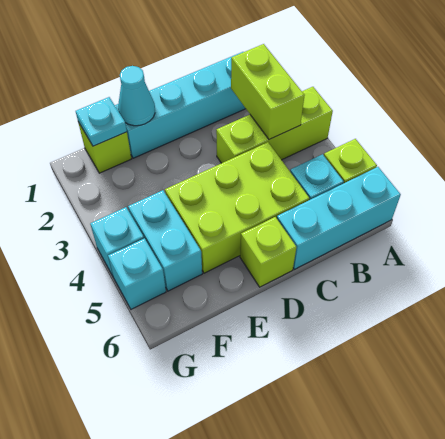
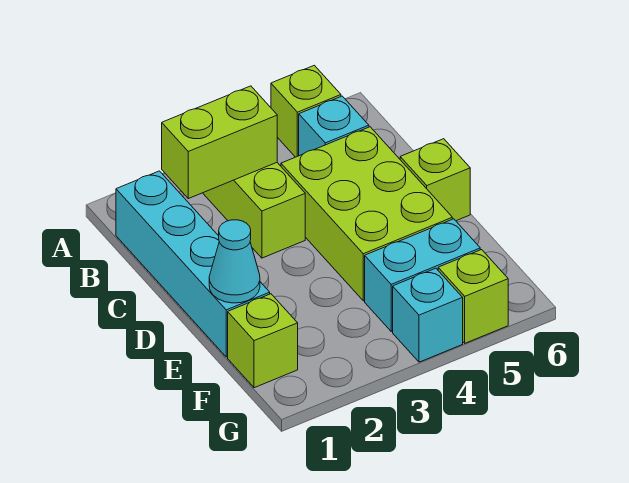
cyan 1x3 brick [277,167,401,269] -> none
cyan 1x1 plate [76,97,127,146] -> none
cyan 1x1 brick [108,238,166,309] -> lime 1x1 brick [438,250,508,343]

